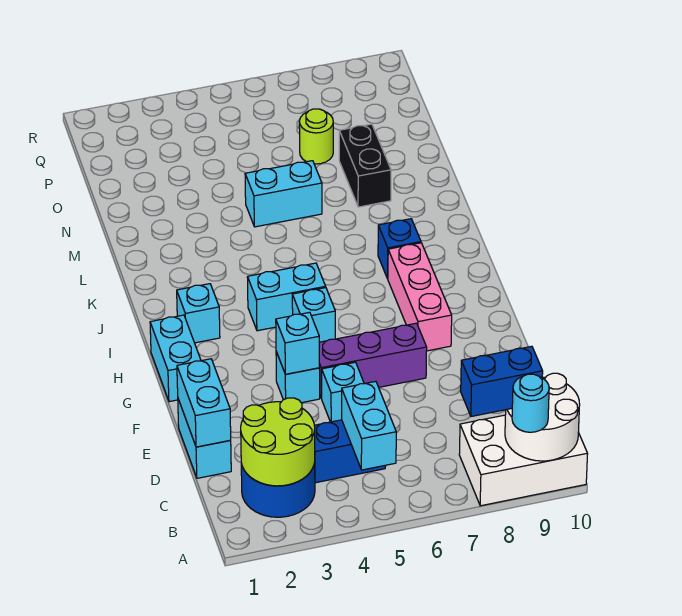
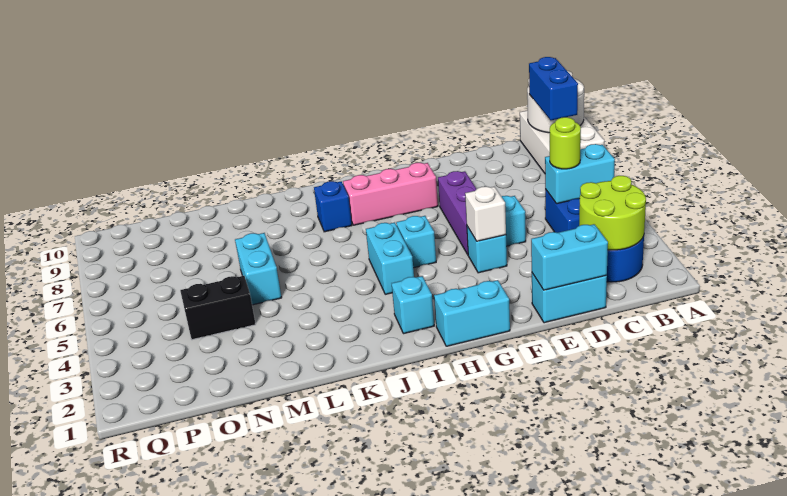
cyan 1x1 round brick [512,374,549,432] -> none
cyan 1x1 brick [276,312,319,374] -> white 1x1 brick [465,186,506,241]
black 1x2 brick [339,124,391,207] -> black 1x2 brick moved to [180,276,256,340]
lime 1x1 round brick [299,109,333,164] -> lime 1x1 round brick moved to [550,117,581,169]

